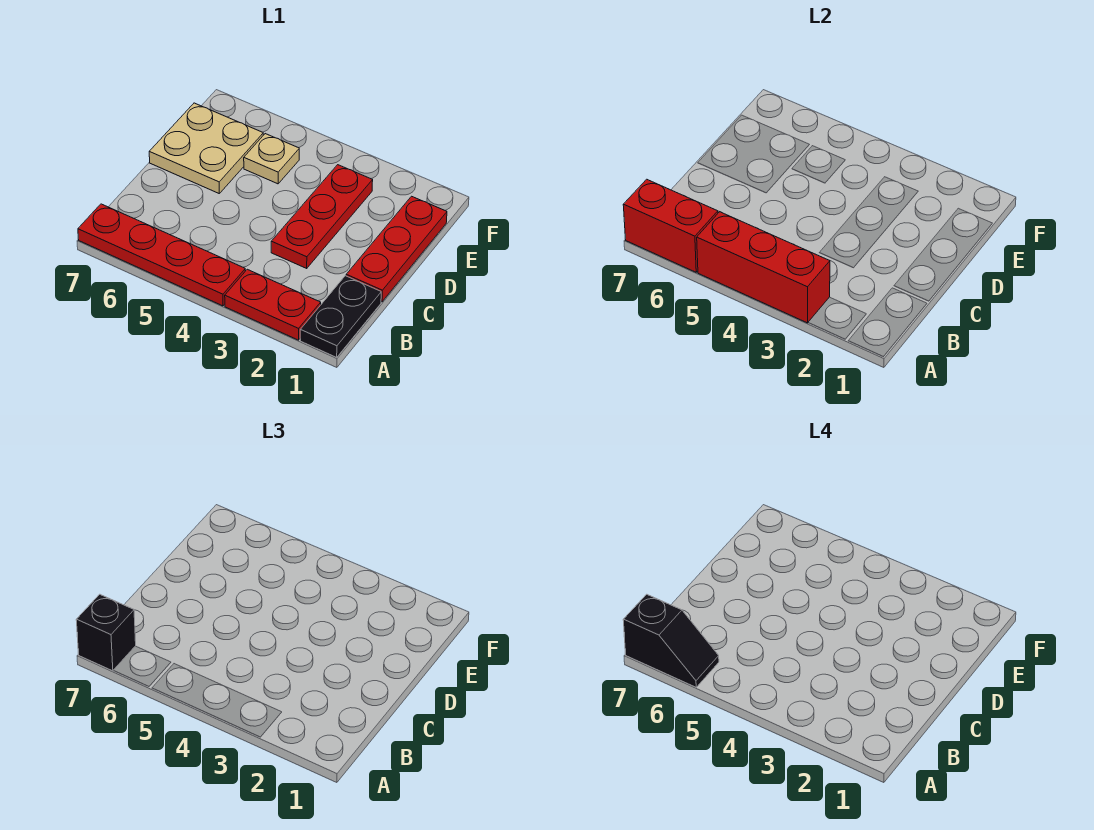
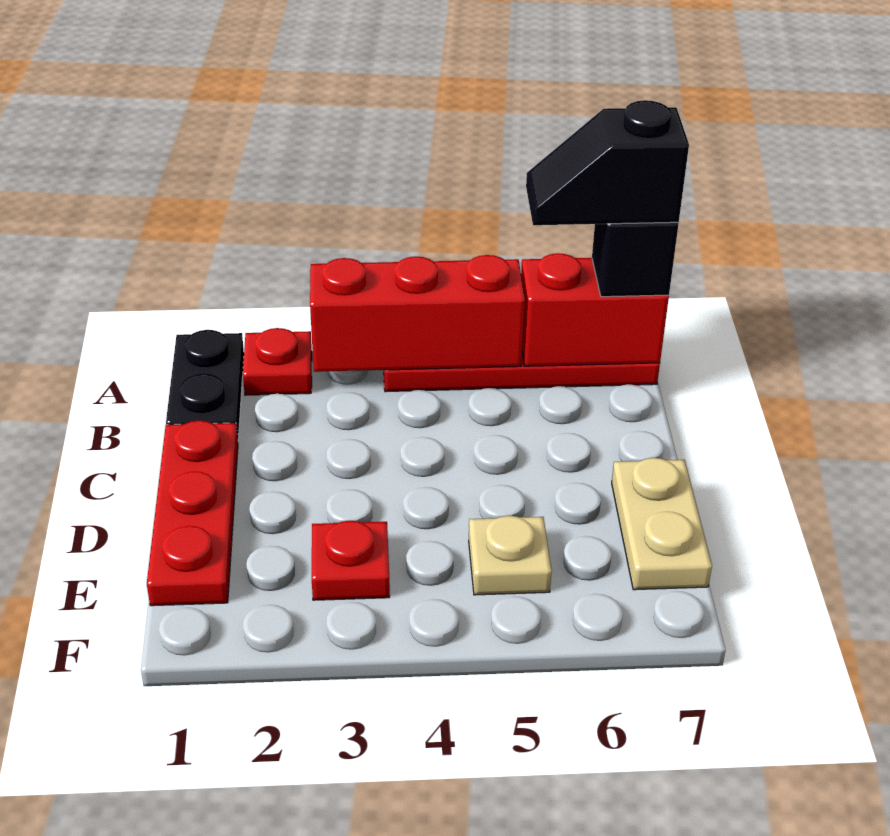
red 1x2 plate [225,269,321,340] -> red 1x1 plate [243,328,312,395]
red 1x3 plate [271,165,373,268] -> red 1x1 plate [312,521,390,600]
tan 2x2 plate [149,103,263,193] -> tan 1x2 plate [612,458,712,590]

